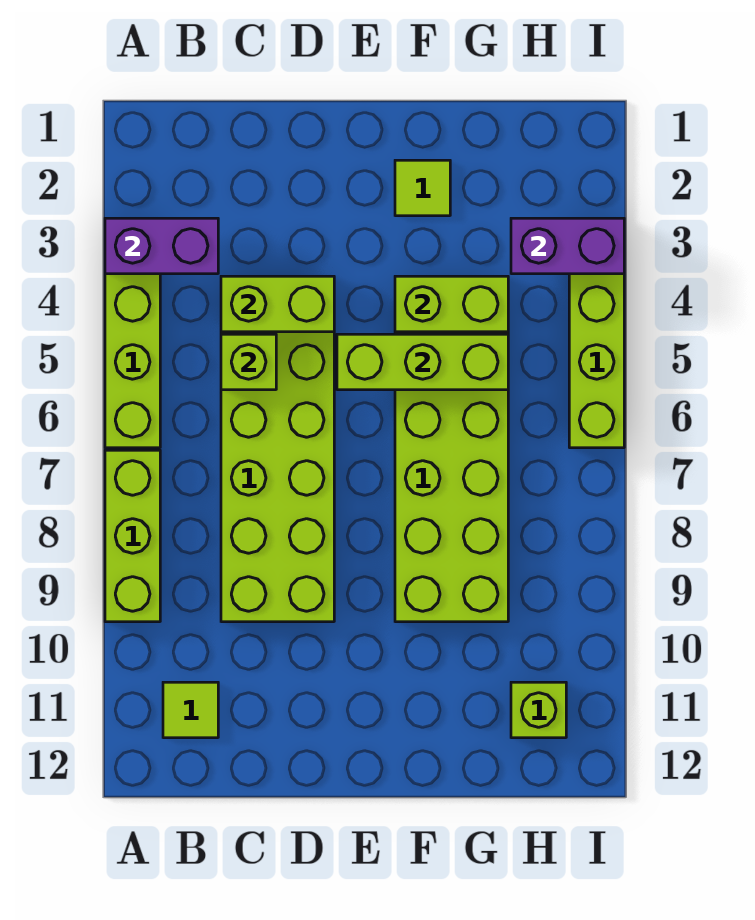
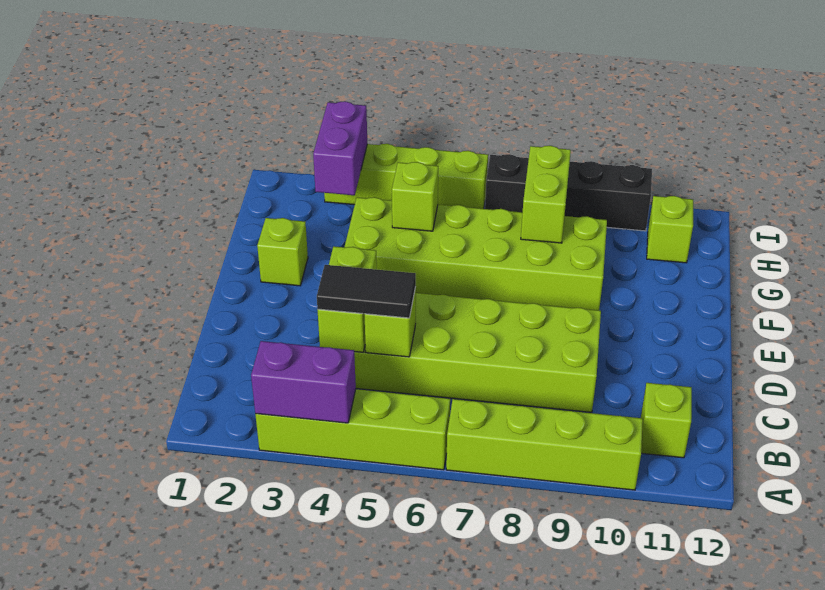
purple 1x2 brick [105,218,218,274] -> purple 1x2 brick turned to [251,341,356,423]
lime 1x3 brick [105,450,160,622] -> lime 1x4 brick [446,399,643,490]
lime 1x1 tile [163,682,218,738] -> lime 1x1 brick [641,383,692,458]
none -> black 1x2 tile [317,265,416,318]
lime 1x3 brick [337,334,508,390] -> lime 1x1 brick [392,162,438,231]
lime 1x1 tile [395,160,450,216] -> lime 1x1 brick [257,218,308,286]
lime 1x2 brick [395,276,508,332] -> lime 1x2 brick moved to [521,146,571,243]
none -> black 1x4 brick [485,154,652,231]

